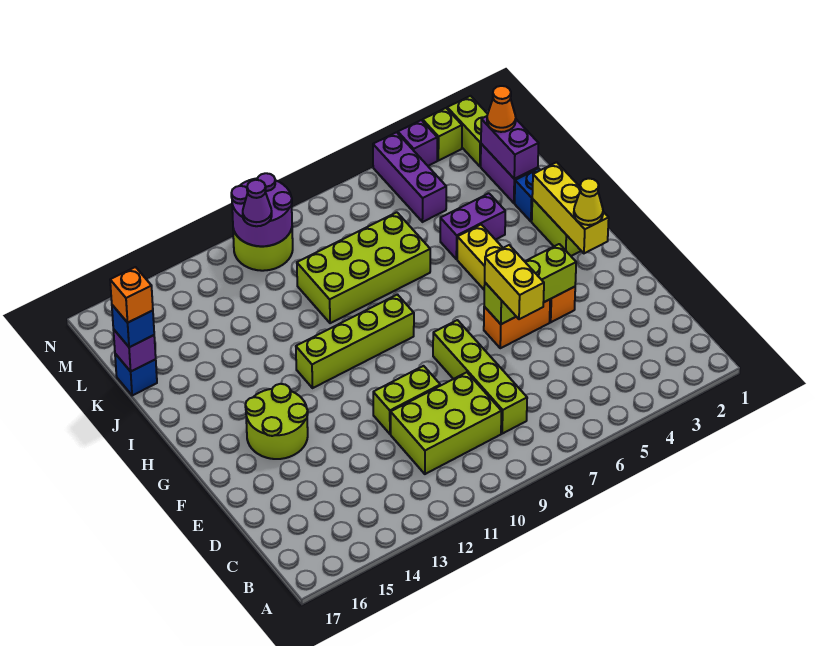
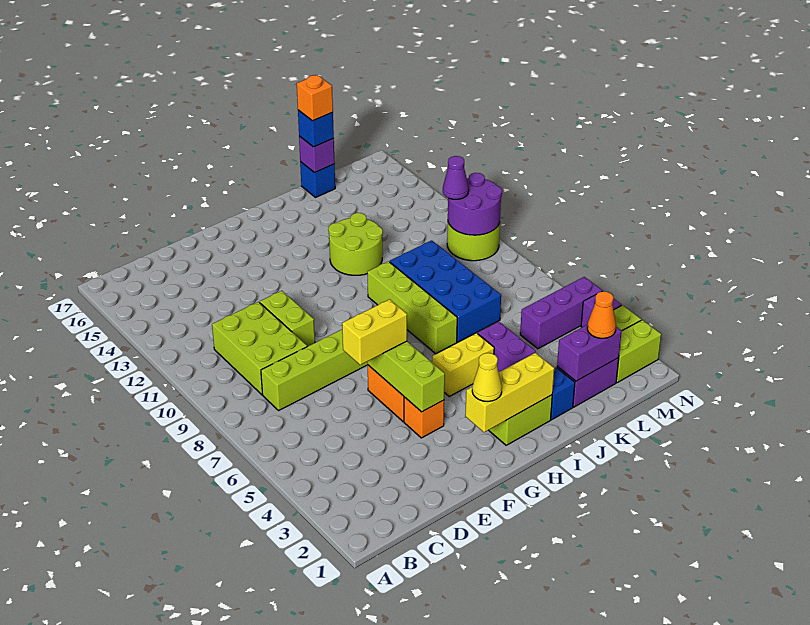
lime 2x2 round brick [245,384,308,459] -> lime 2x2 round brick moved to [328,213,383,275]
lime 1x4 brick [296,295,414,388] -> lime 1x4 brick moved to [367,261,457,353]
lime 2x4 brick [297,212,430,323] -> blue 2x4 brick [390,240,501,342]

